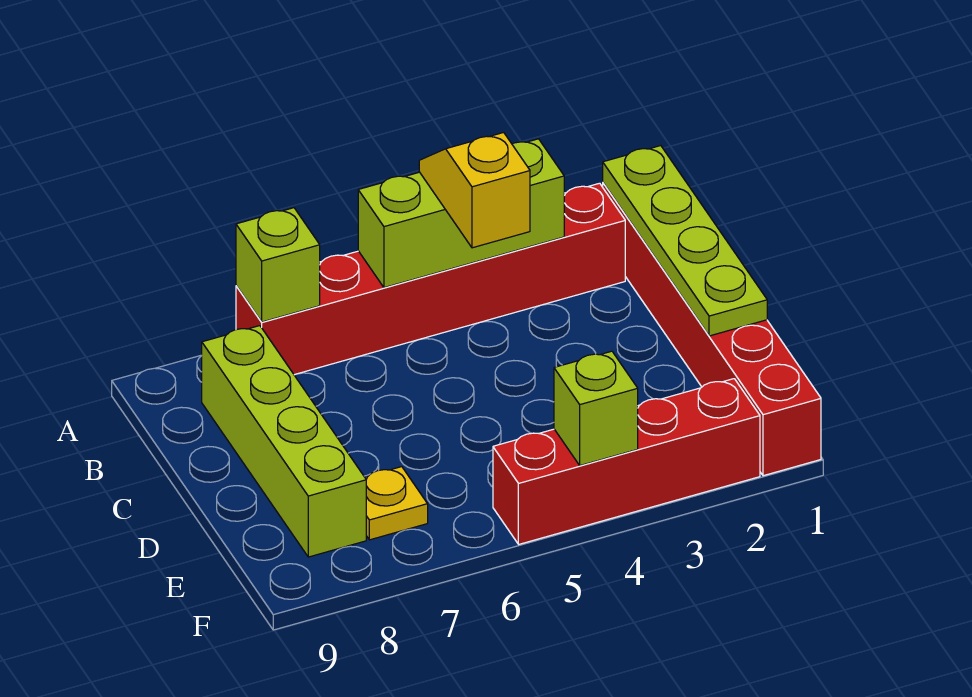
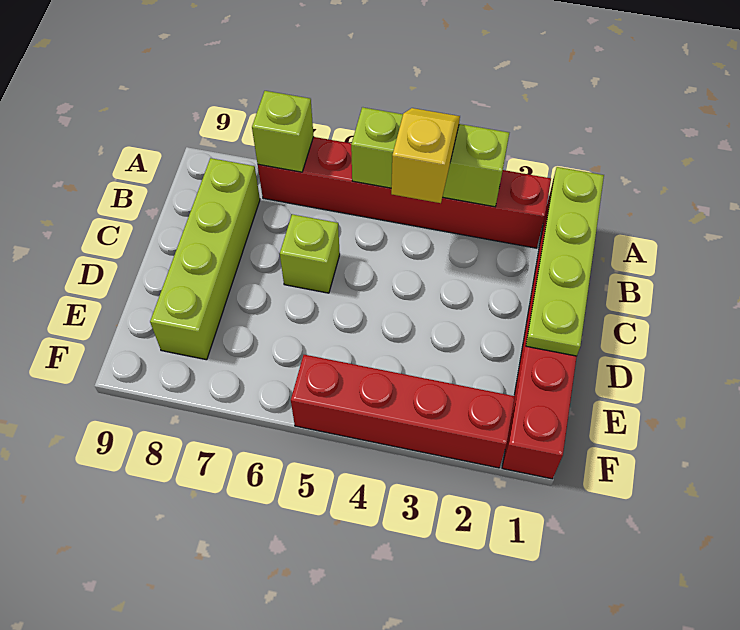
yellow 1x1 plate [365,467,428,540] -> none
lime 1x1 brick [554,351,638,466] -> lime 1x1 brick moved to [280,214,340,293]

